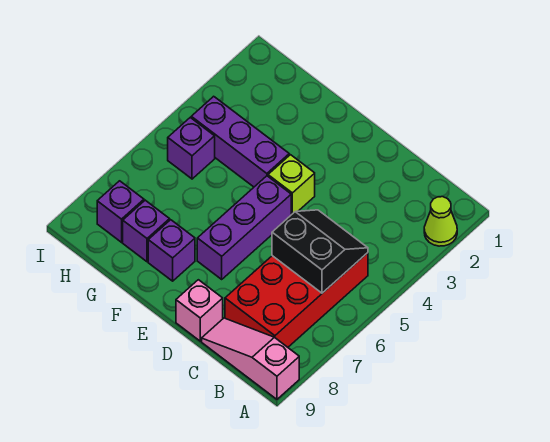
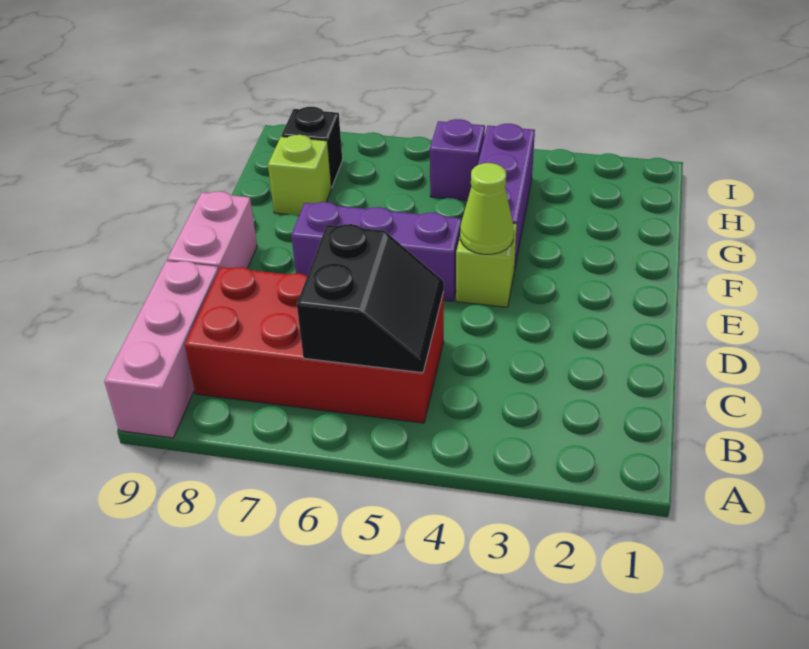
lime 1x1 cone [424,197,457,246] -> lime 1x1 cone moved to [460,163,514,254]
pink 1x3 slope [202,318,299,399] -> pink 1x3 brick [104,261,219,438]
pink 1x1 brick [176,280,223,341] -> pink 1x2 brick [167,192,257,270]
purple 1x1 brick [148,220,195,281] -> none
purple 1x1 brick [123,200,170,262] -> lime 1x1 brick [268,135,331,216]
purple 1x1 brick [97,181,144,242] -> black 1x1 brick [281,107,342,188]

